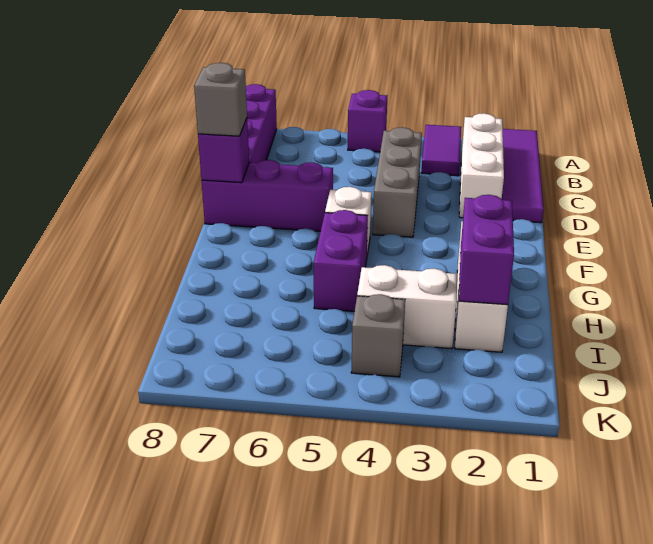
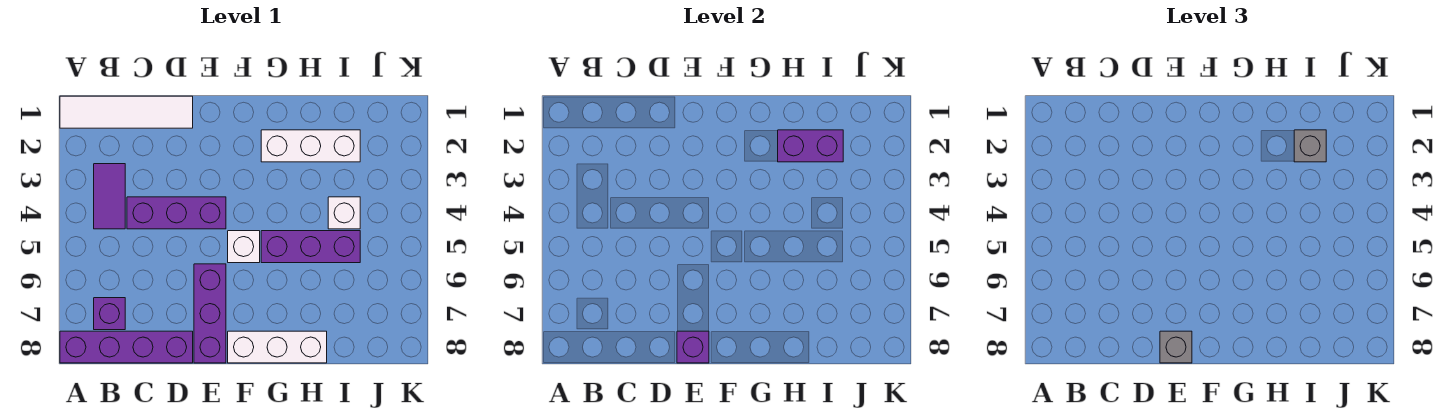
purple 1x4 tile [502,129,544,223] -> white 1x4 tile [60,96,193,128]
purple 1x2 tile [421,125,461,176] -> purple 1x2 tile turned to [94,164,125,229]
purple 1x1 brick [348,90,387,152] -> purple 1x1 brick moved to [94,298,125,330]
white 1x3 brick [459,113,504,218] -> white 1x3 brick moved to [228,331,327,363]
grey 1x3 brick [373,127,422,237] -> purple 1x3 brick [127,197,226,229]
purple 1x2 brick [314,210,368,311] -> purple 1x3 brick [261,231,360,263]
white 1x2 brick [357,265,457,349] -> white 1x1 brick [328,197,360,229]
grey 1x1 brick [351,294,405,377] -> grey 1x1 brick moved to [1294,130,1326,162]

